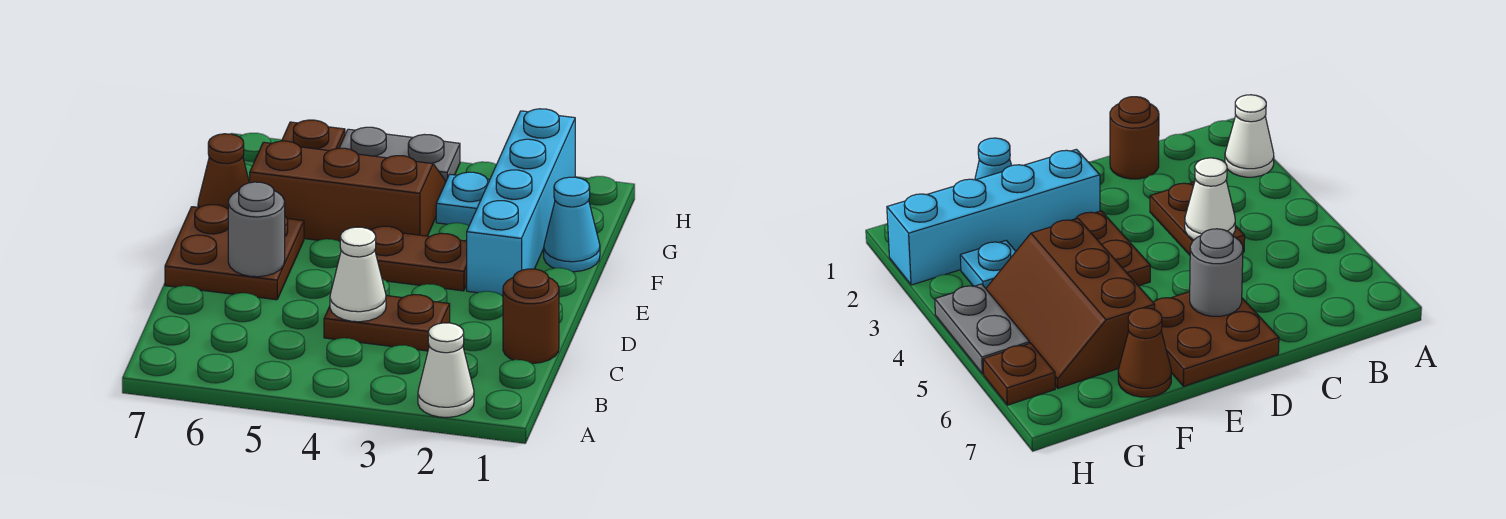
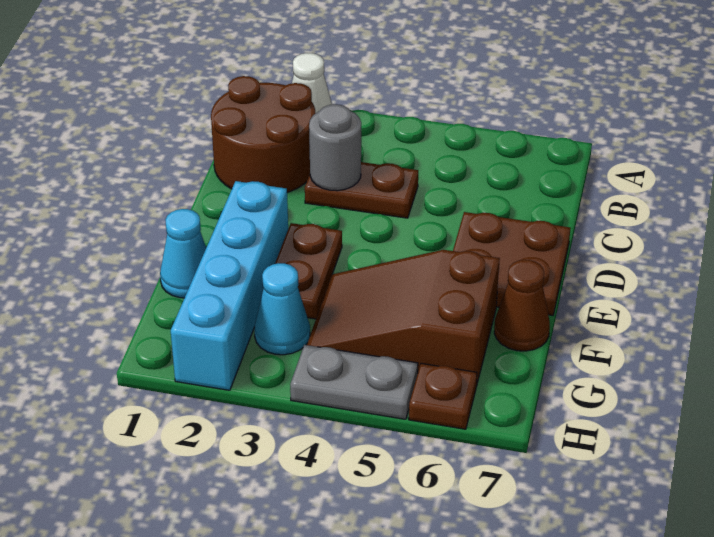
brown 1x1 round brick [503,269,559,363] -> brown 2x2 round brick [211,76,315,192]
white 1x1 cone [330,227,386,322] -> none
grey 1x1 round brick [228,182,285,277] -> grey 1x1 round brick moved to [309,104,361,191]
brown 1x2 plate [370,226,467,291] -> brown 1x2 plate turned to [275,223,342,319]
brown 2x3 slope [250,141,446,242] -> brown 2x3 slope turned to [307,250,500,386]
cyan 1x1 plate [436,172,490,226] -> cyan 1x1 cone [254,263,310,355]

